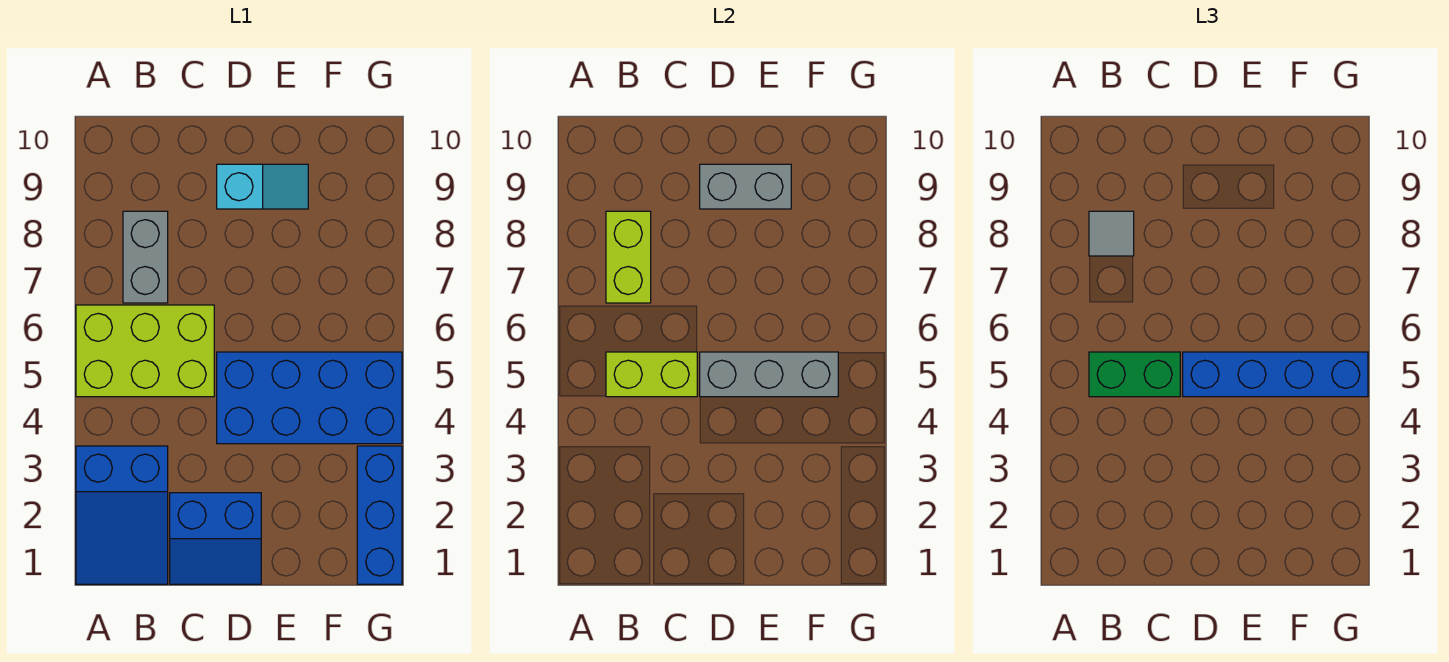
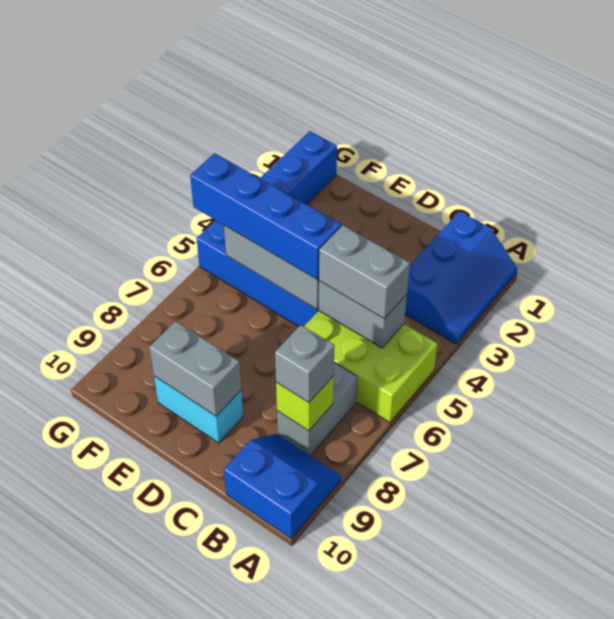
blue 2x3 slope [76,446,168,584] -> blue 2x3 slope turned to [405,211,517,344]
lime 1x2 brick [606,352,697,397] -> grey 1x2 brick [319,281,407,348]
green 1x2 brick [1089,352,1180,397] -> grey 1x2 brick [319,225,410,319]
lime 1x2 brick [606,211,651,303] -> lime 1x1 brick [276,376,334,431]
grey 1x1 tile [1089,211,1134,256] -> grey 1x1 brick [275,325,335,403]
blue 2x2 slope [170,493,261,584] -> blue 2x2 slope moved to [224,434,341,539]
cyan 1x2 slope [217,164,308,209] -> cyan 1x2 brick [154,376,243,443]

